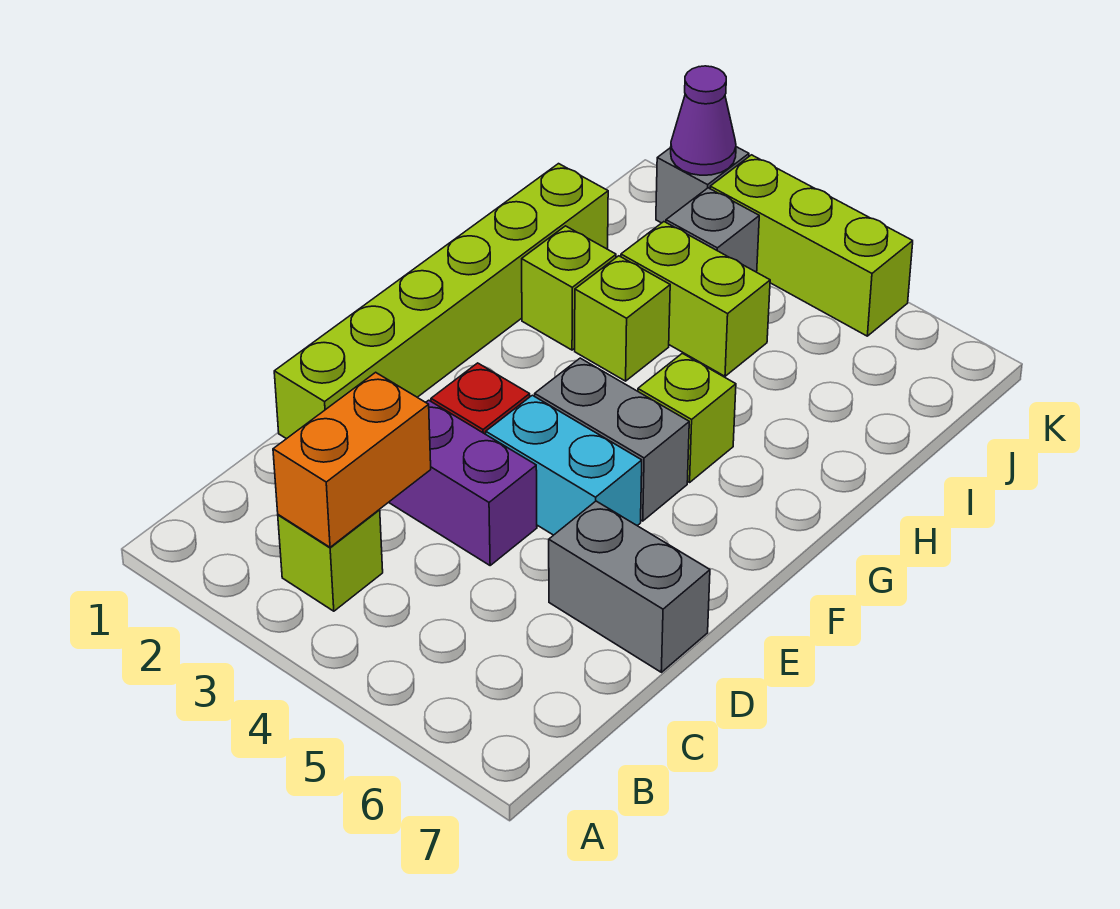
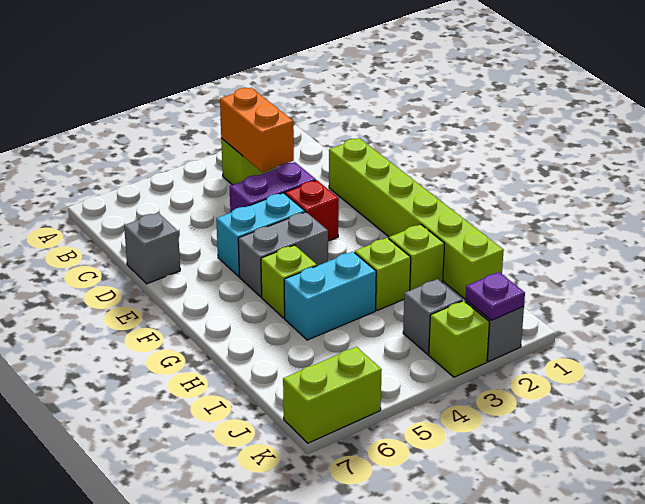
grey 1x2 brick [549,501,710,672] -> grey 1x1 brick [124,213,180,284]
none -> cyan 1x2 brick [284,252,376,340]
lime 1x2 brick [621,222,770,376] -> lime 1x2 brick moved to [283,347,382,443]
purple 1x1 cone [671,66,736,175] -> purple 1x1 plate [465,272,525,320]
lime 1x3 brick [710,155,913,336] -> lime 1x1 brick [429,301,489,377]

